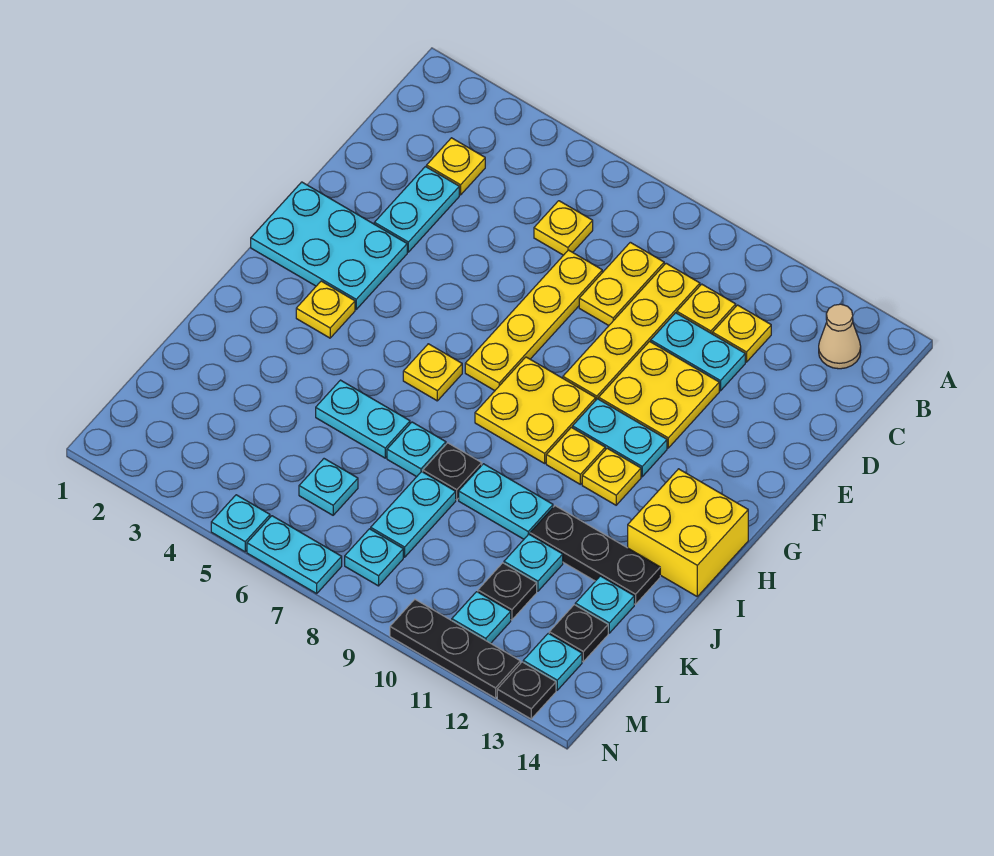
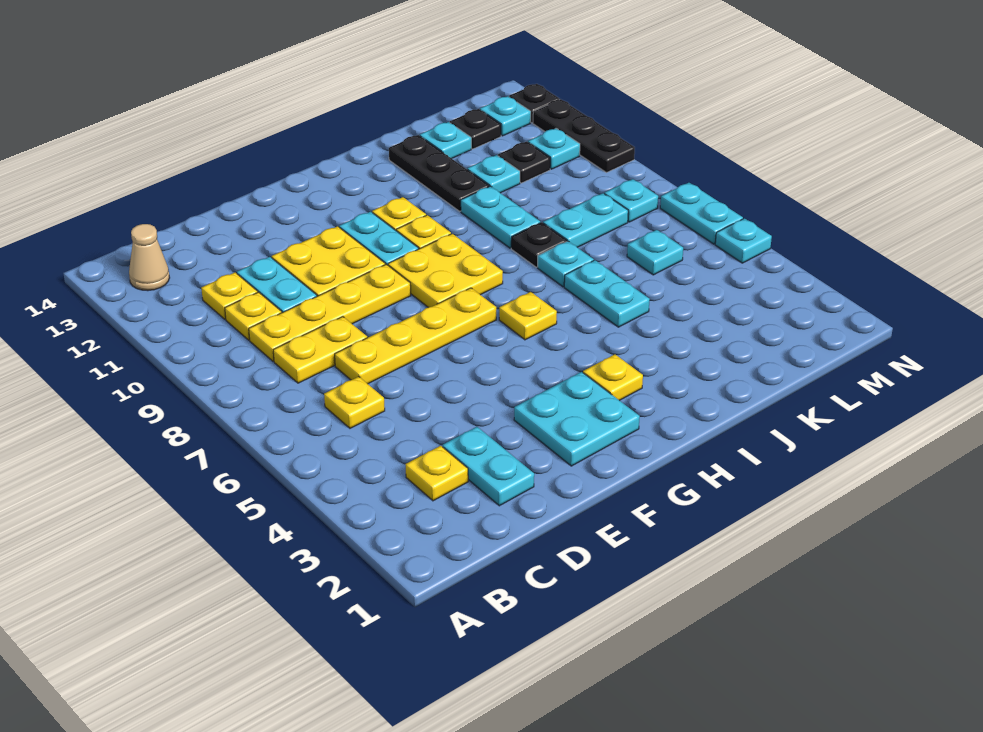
cyan 1x2 plate [374,167,459,252] -> cyan 1x2 plate turned to [443,427,534,506]
cyan 2x3 plate [251,182,407,309] -> cyan 2x2 plate [514,372,640,466]
yellow 2x2 brick [628,469,748,596] -> none

